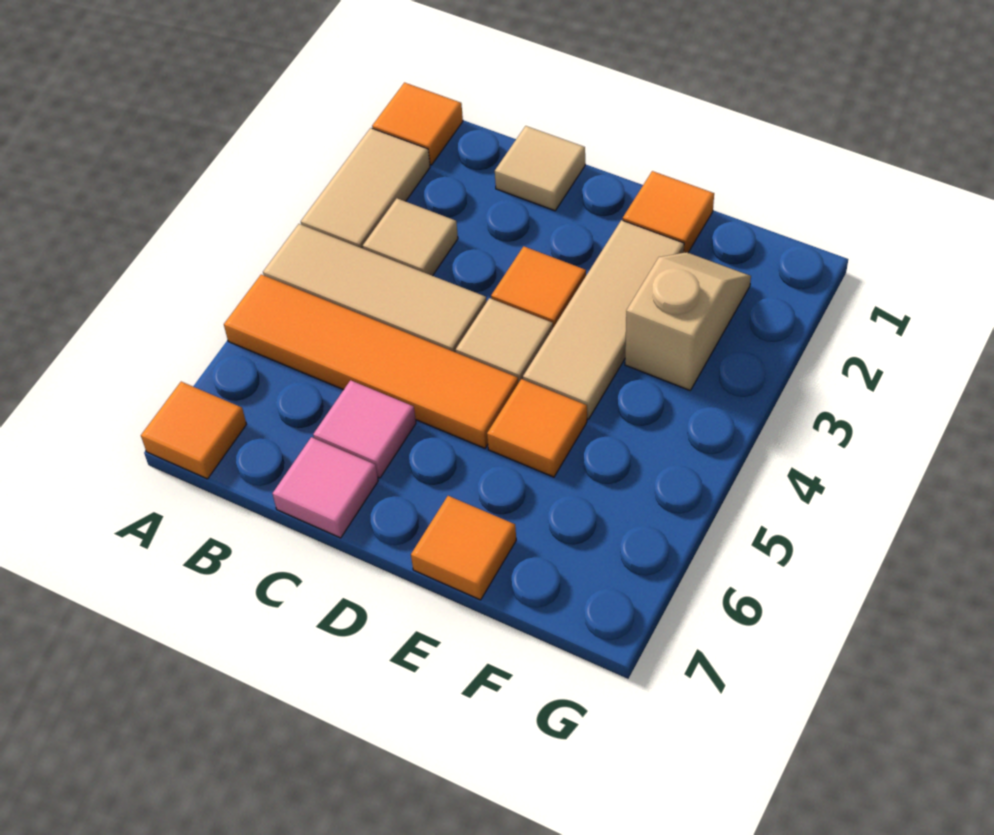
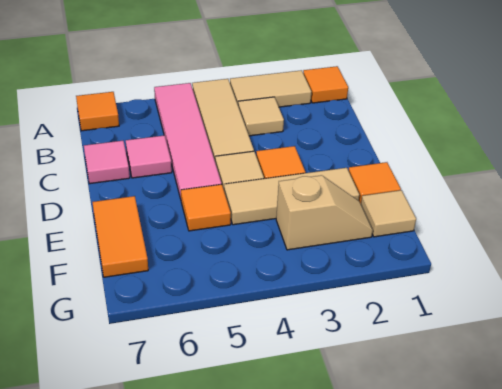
orange 1x4 tile [224,275,518,448] -> pink 1x4 tile [154,83,222,199]
tan 1x1 tile [495,126,585,211] -> tan 1x1 tile moved to [361,190,416,237]
orange 1x1 tile [411,496,516,600] -> orange 1x2 tile [92,196,148,277]

